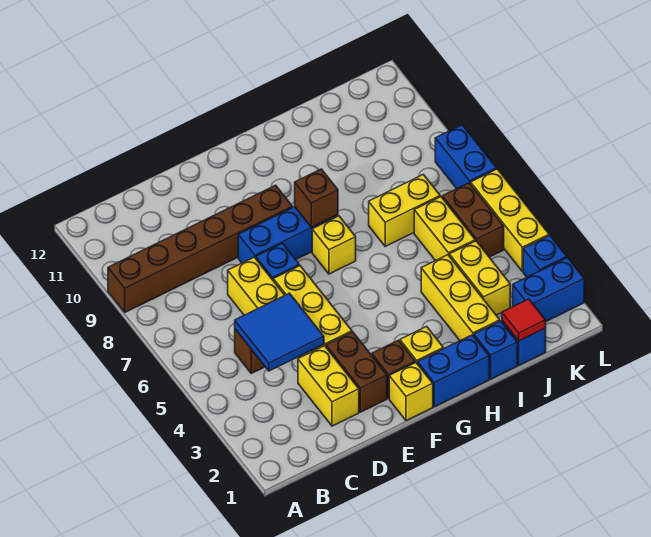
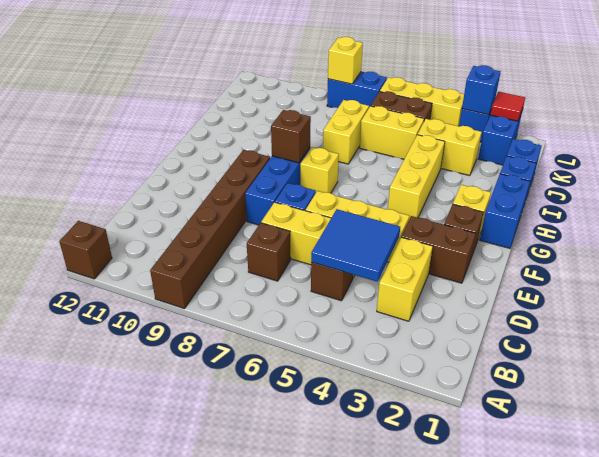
none -> brown 1x1 brick [59,221,112,279]
none -> brown 1x1 brick [247,223,291,281]
yellow 1x2 brick [298,346,359,426] -> yellow 1x2 brick turned to [377,237,433,321]
yellow 1x1 brick [389,362,433,421] -> yellow 1x1 brick moved to [328,37,363,84]
yellow 1x3 brick [421,255,500,341] -> yellow 1x3 brick turned to [388,135,445,219]
red 1x1 tile [502,299,546,341] -> red 1x1 tile moved to [490,92,525,121]
none -> blue 1x1 brick [462,65,500,115]

